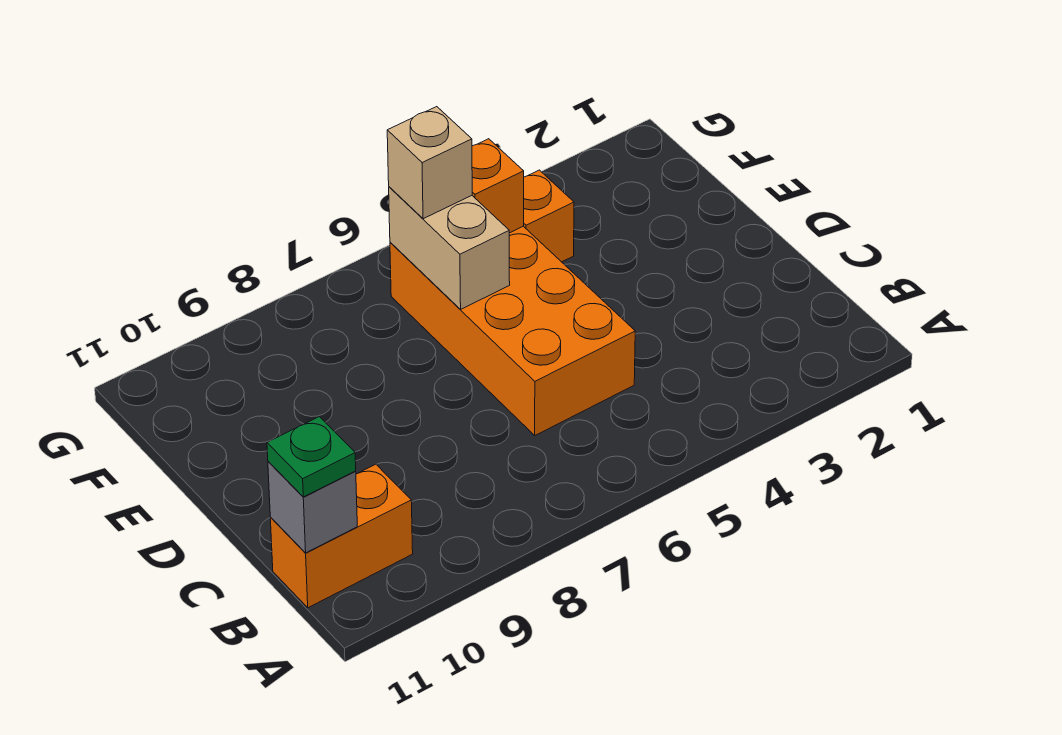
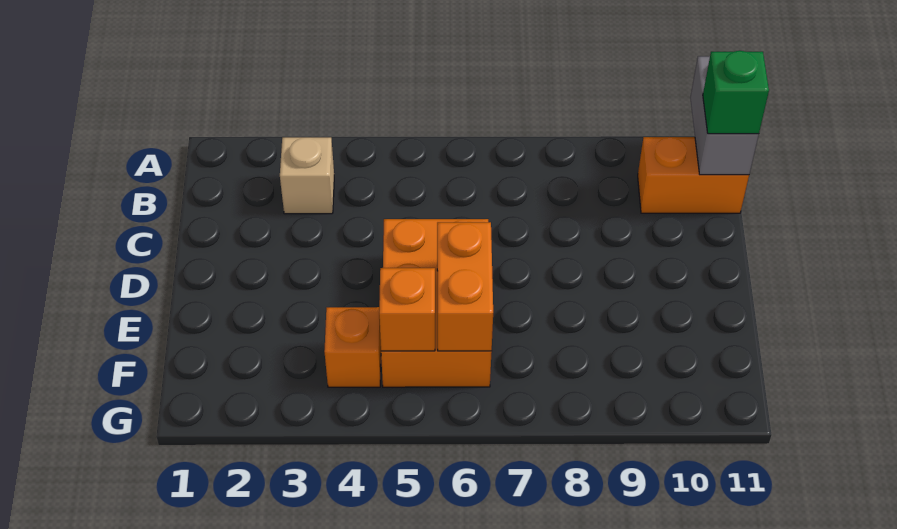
grey 1x1 brick [268,462,357,553] -> grey 1x2 brick [690,56,759,175]
green 1x1 plate [267,417,356,497] -> green 1x1 brick [703,51,769,134]
orange 2x4 brick [390,226,635,435] -> orange 2x3 brick [381,219,492,387]
tan 1x2 brick [389,187,510,310] -> orange 1x2 brick [437,222,493,351]
tan 1x1 brick [387,107,472,219] -> tan 1x1 brick moved to [280,137,334,214]

